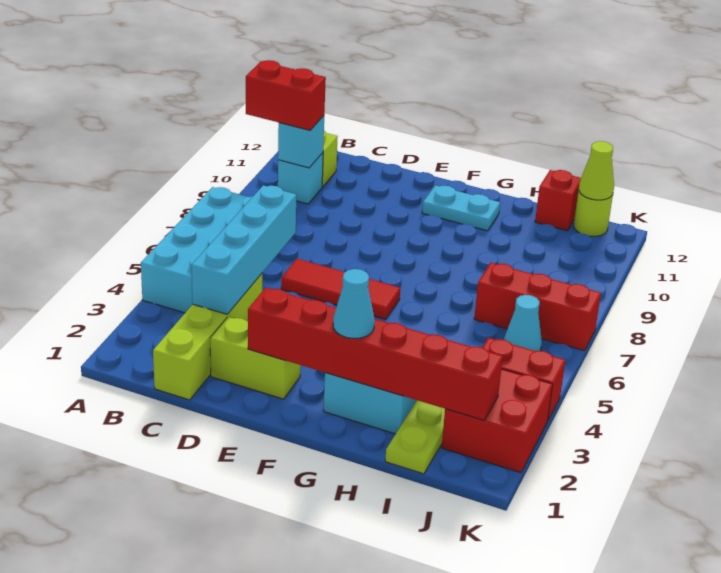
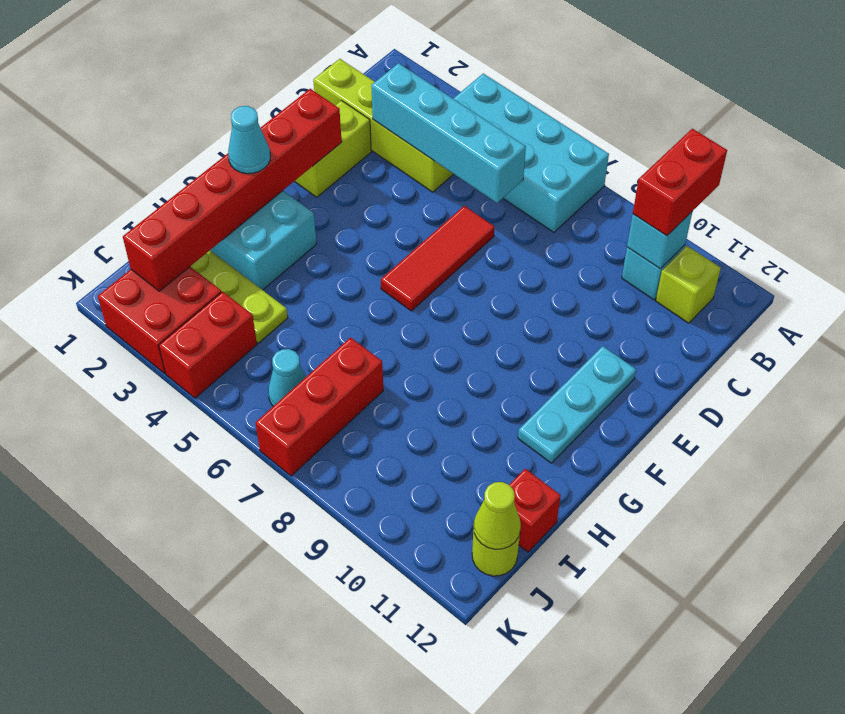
cyan 1x2 plate [422,185,500,231] -> cyan 1x3 plate [518,346,636,463]

